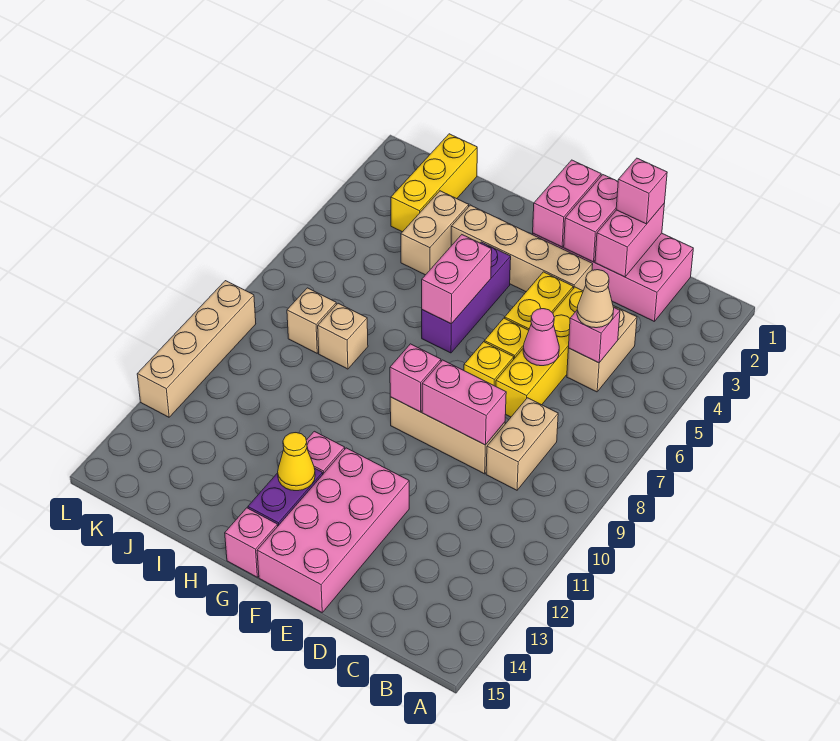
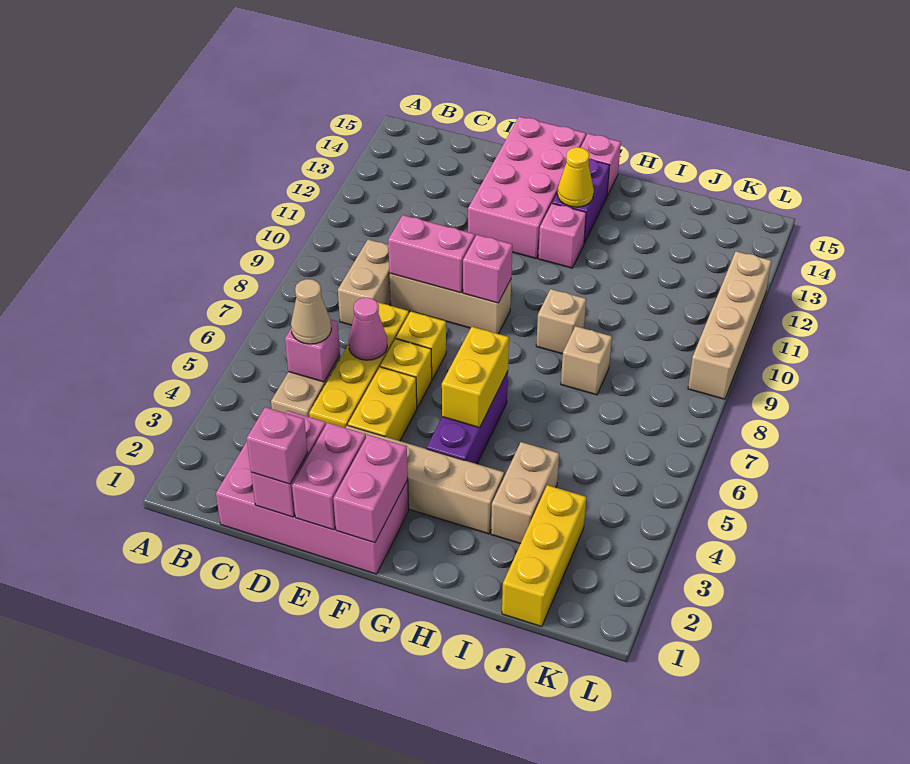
pink 1x2 brick [422,235,492,324] -> yellow 1x2 brick [442,327,509,428]
tan 1x1 brick [287,288,336,353] -> tan 1x1 brick moved to [536,289,586,354]

